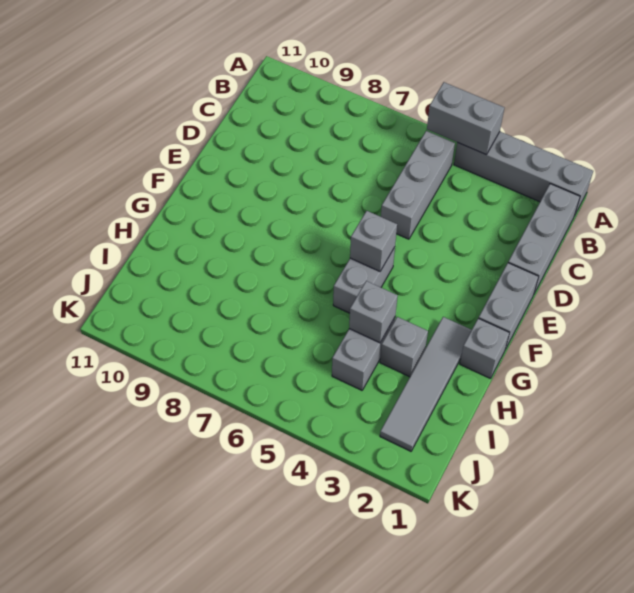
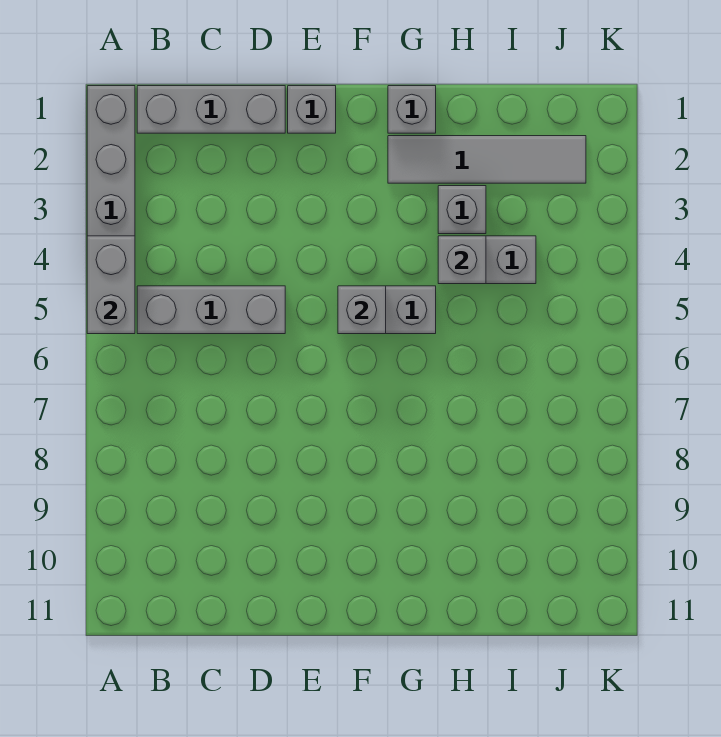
grey 1x2 brick [479,263,539,349] -> grey 1x1 brick [288,86,336,133]

